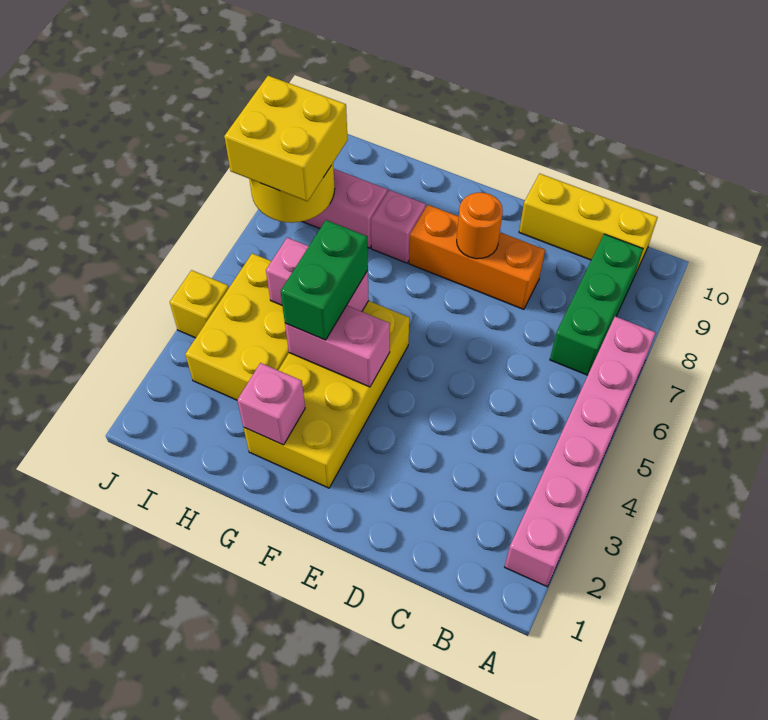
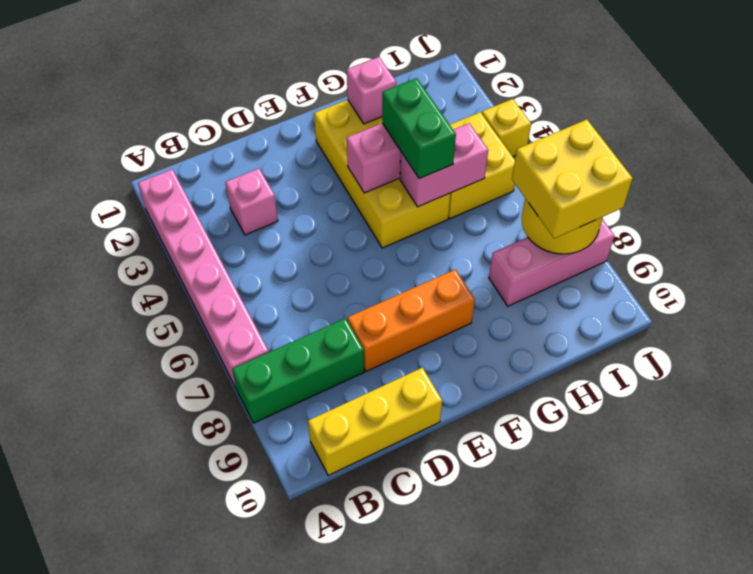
green 1x3 brick [550,234,643,375] -> green 1x3 brick turned to [232,318,364,423]
orange 1x1 round brick [457,193,503,259] -> none
pink 1x1 brick [371,190,426,263] -> pink 1x1 brick moved to [225,168,278,235]
yellow 2x3 brick [185,253,289,400] -> yellow 2x2 brick [448,112,515,219]

